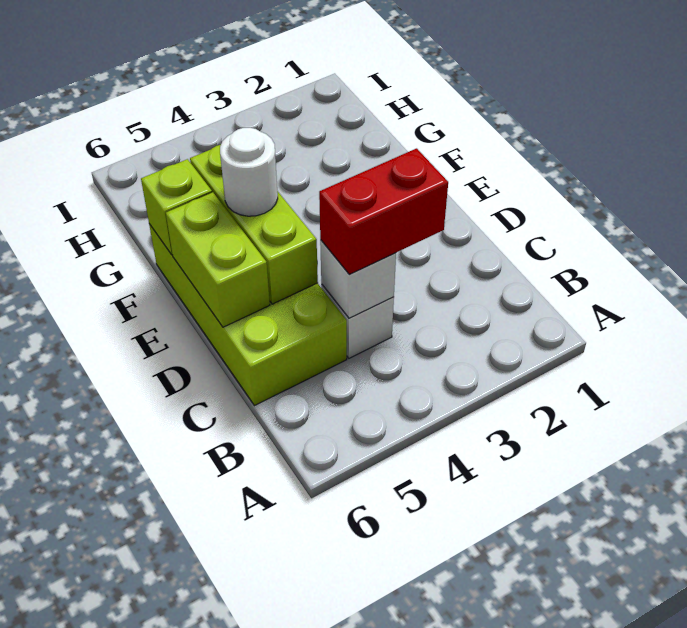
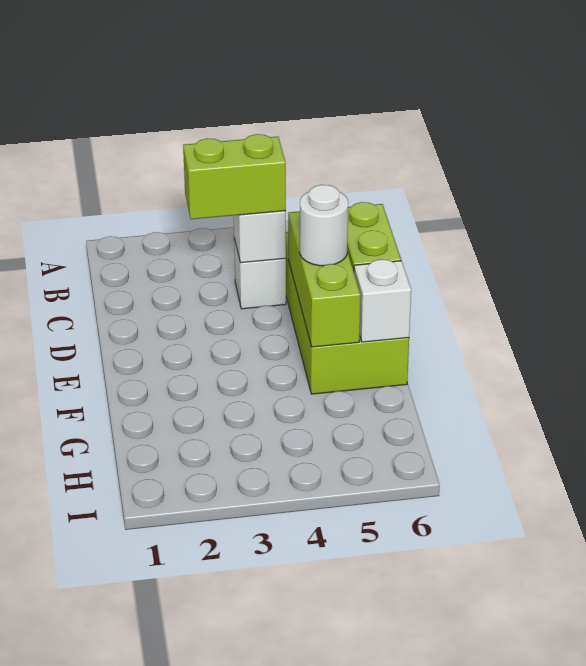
red 1x2 brick [319,148,448,274] -> lime 1x2 brick [183,134,286,219]
lime 1x1 brick [141,159,212,255] -> white 1x1 brick [354,259,411,342]

